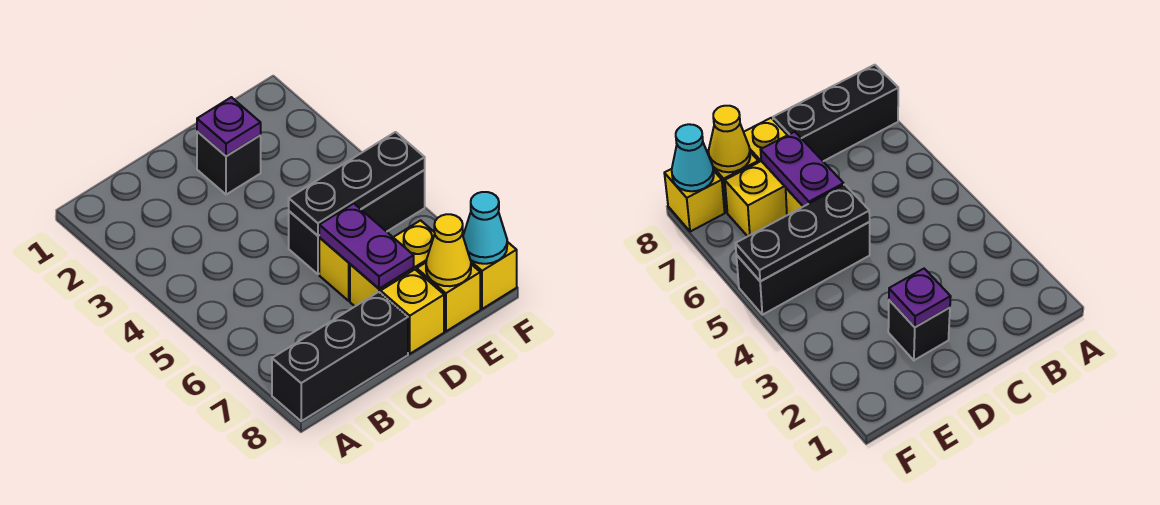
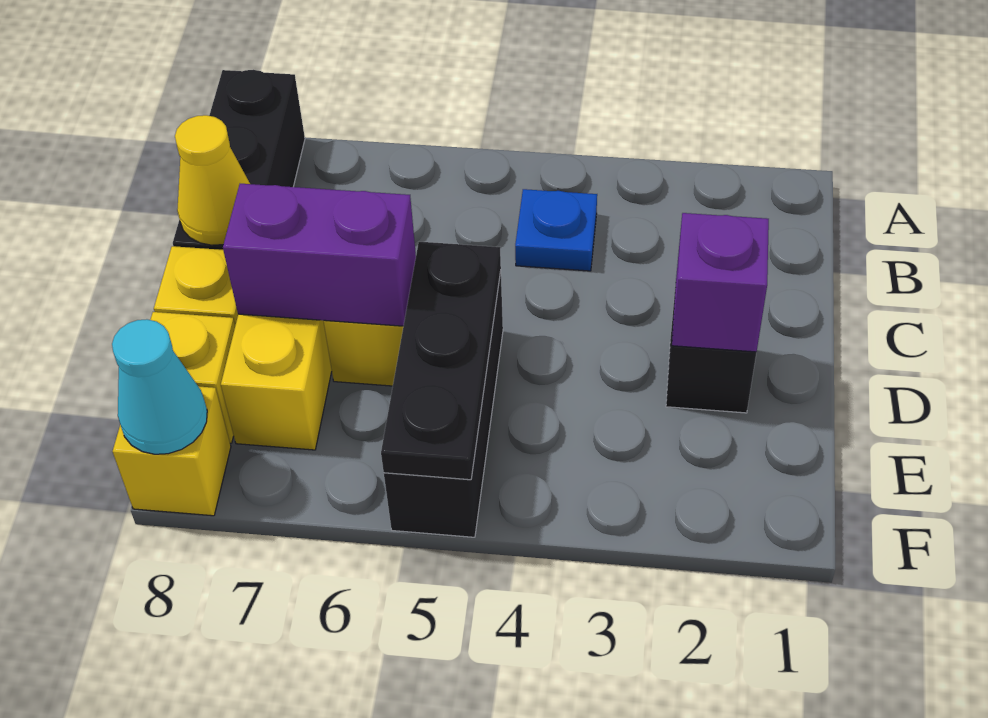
none -> blue 1x1 plate [515,189,597,271]
purple 1x1 plate [197,97,261,156] -> purple 1x1 brick [672,213,769,352]
purple 1x2 plate [319,203,414,289] -> purple 1x2 brick [223,184,416,326]
yellow 1x1 cone [426,214,471,286] -> yellow 1x1 cone moved to [175,115,250,245]

